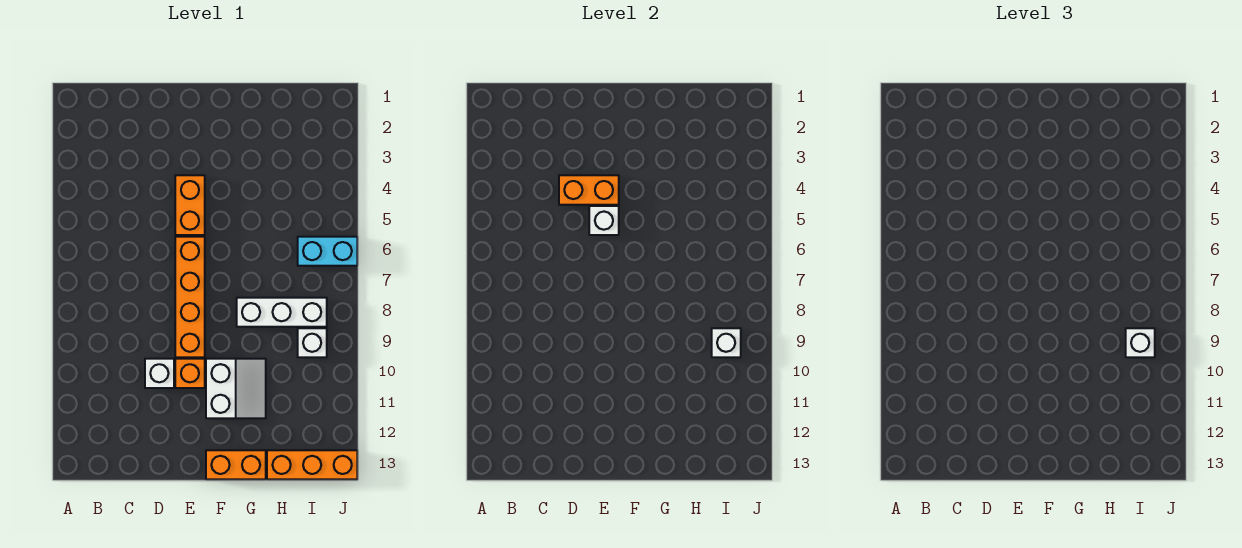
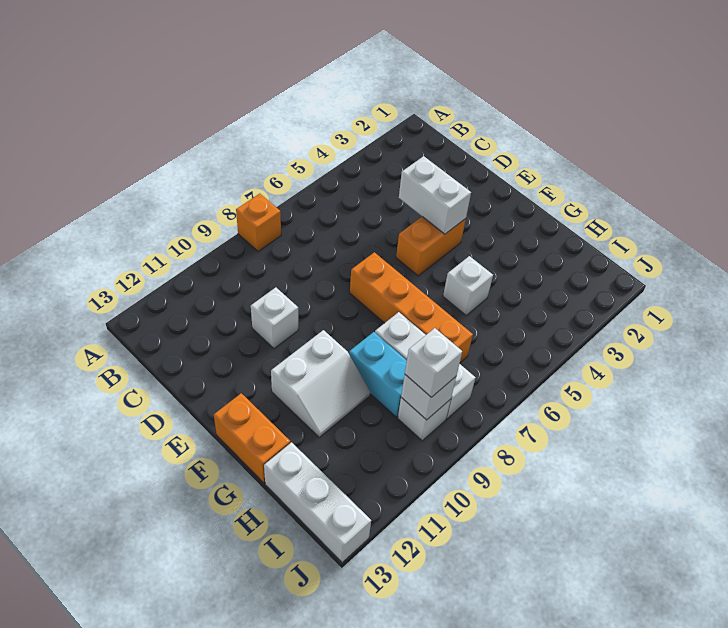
orange 1x2 brick [559,175,619,205] -> white 1x2 brick [399,156,471,234]
white 1x1 brick [589,206,619,235] -> white 1x1 brick moved to [443,256,493,315]
orange 1x4 brick [175,237,205,357] -> orange 1x4 brick turned to [350,252,473,363]
orange 1x1 brick [175,359,205,388] -> orange 1x1 brick moved to [236,194,281,252]
orange 1x3 brick [267,450,357,479] -> white 1x3 brick [264,442,371,562]
cyan 1x2 brick [298,237,357,266] -> cyan 1x2 brick moved to [349,332,407,417]

